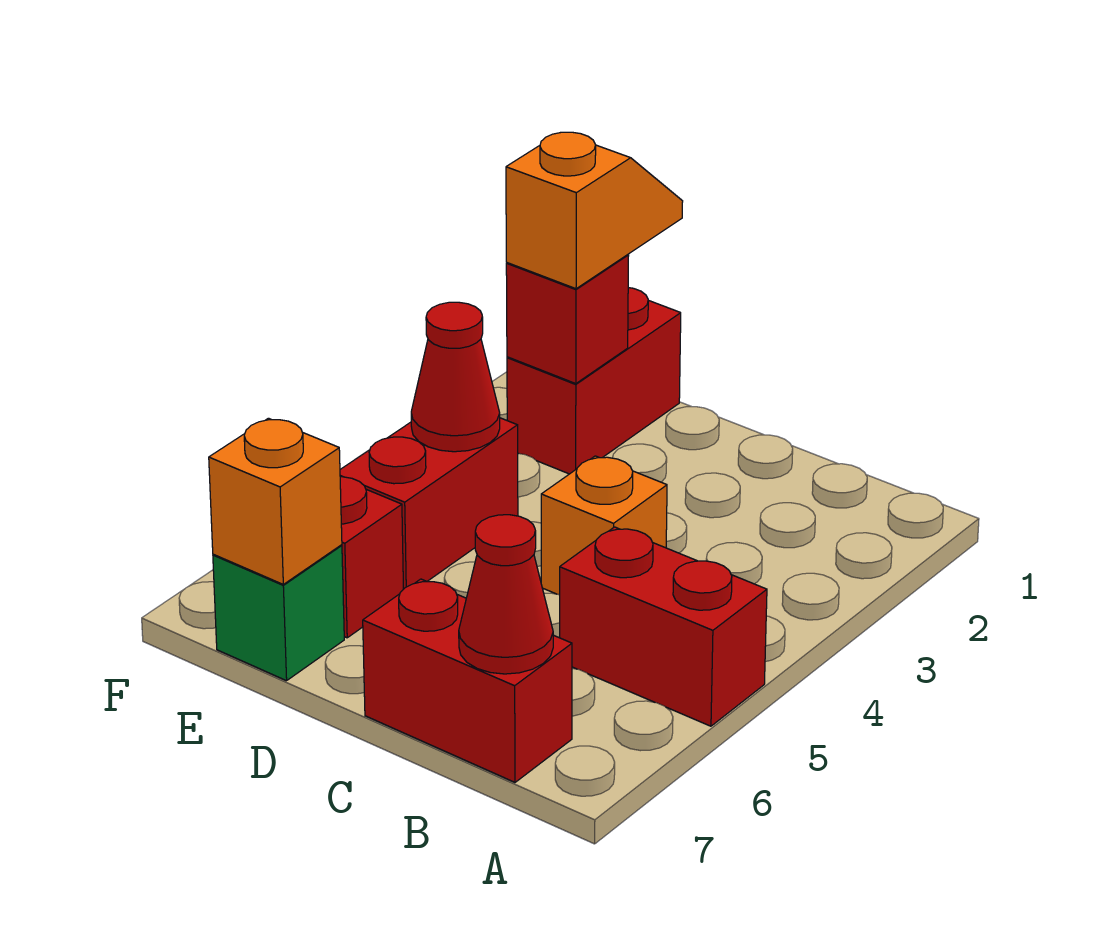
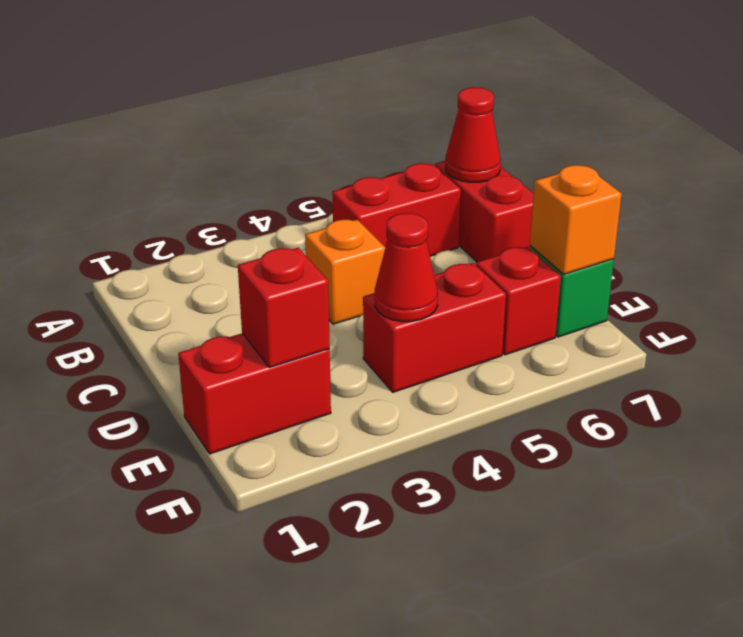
red 1x2 brick [560,527,767,726] -> red 1x2 brick turned to [332,163,461,256]
orange 1x2 slope [506,132,683,289] -> none

